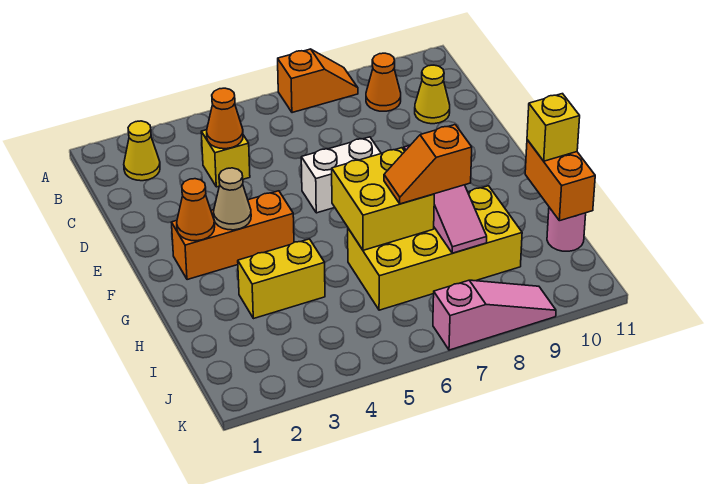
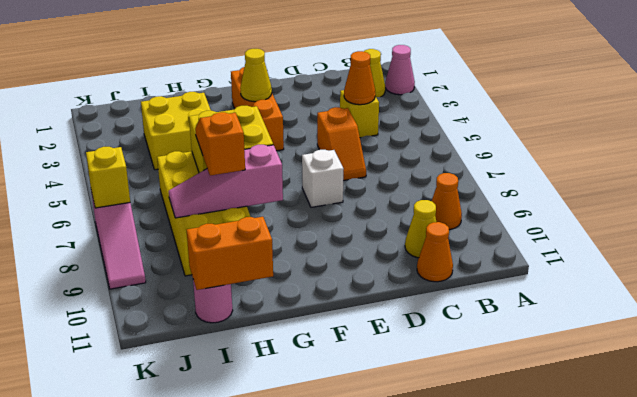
none -> pink 1x1 cone [385,45,415,95]
orange 1x2 slope [278,49,358,113] -> orange 1x2 slope moved to [317,107,366,181]
white 1x2 brick [301,137,381,213] -> white 1x1 brick [302,150,344,207]
orange 1x1 cone [177,179,215,241] -> orange 1x1 cone moved to [417,222,453,282]
tan 1x1 cone [214,168,251,230] -> yellow 1x1 cone [240,49,272,102]
yellow 1x2 brick [238,239,325,319] -> yellow 2x2 brick [141,92,211,170]
yellow 1x1 brick [527,94,580,161] -> yellow 1x1 brick moved to [86,147,130,208]

